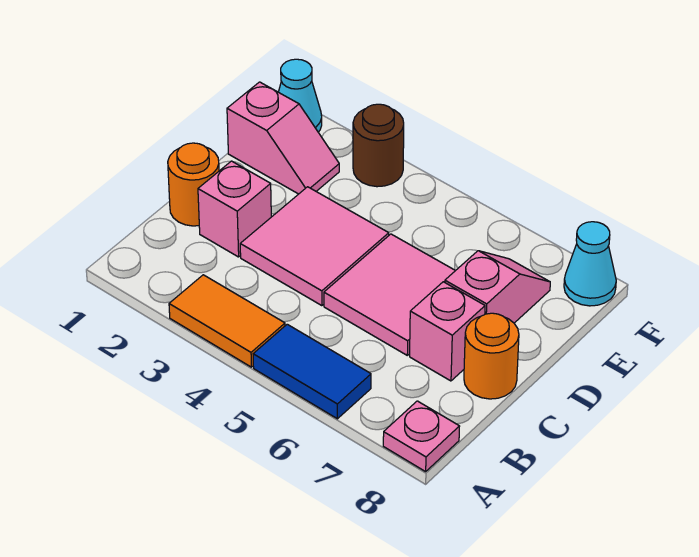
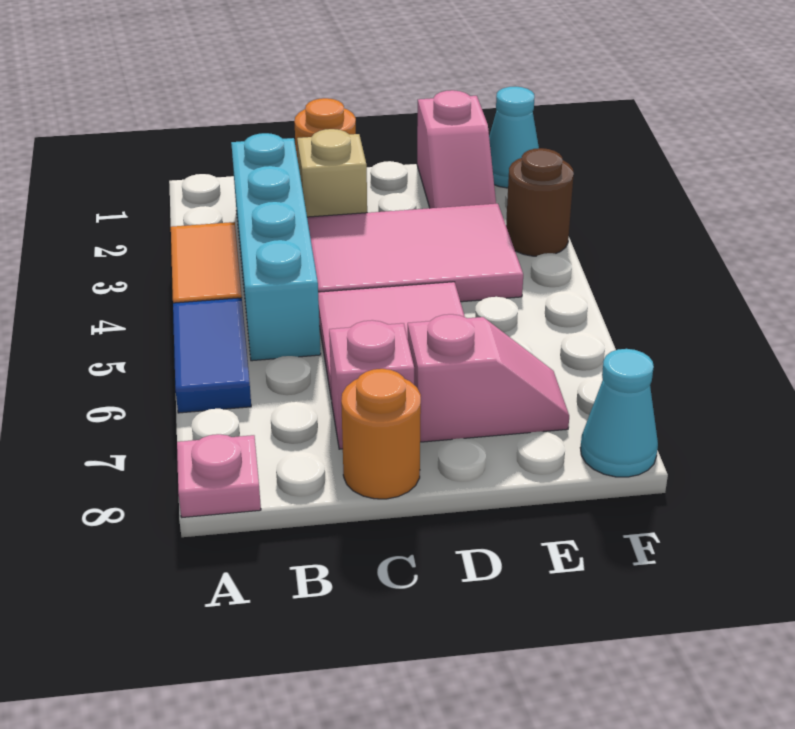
none -> cyan 1x4 brick [231,133,321,361]
pink 1x1 brick [198,161,271,257] -> tan 1x1 brick [297,129,367,217]
pink 2x2 tile [240,187,389,306] -> pink 2x3 tile [307,204,523,302]

